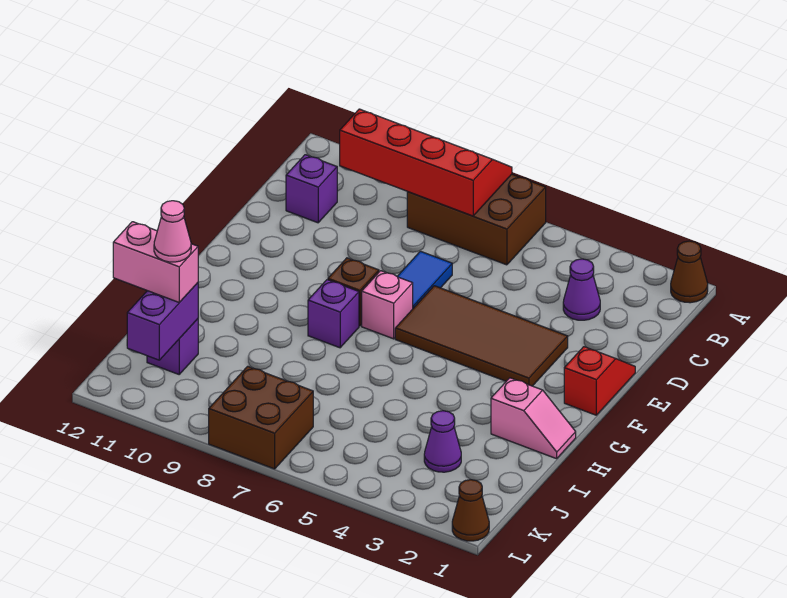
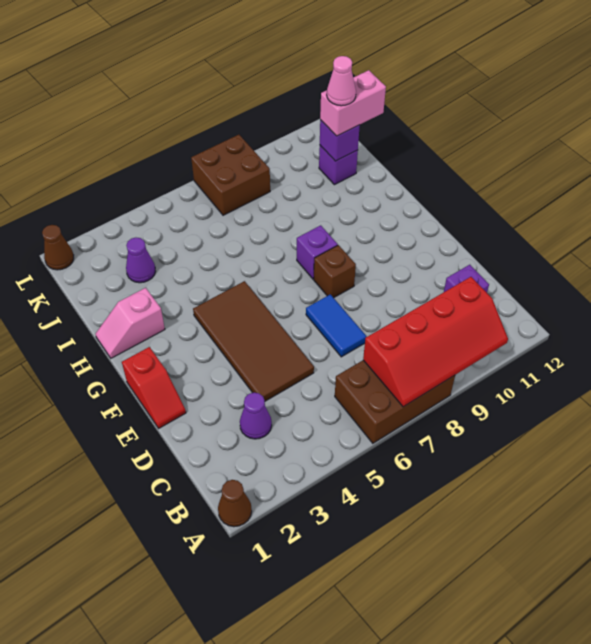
brown 2x4 tile [395,286,568,386] -> brown 2x4 tile turned to [193,281,314,401]
pink 1x1 brick [362,271,413,339] -> none
purple 1x2 brick [127,283,198,360] -> purple 1x1 brick [320,120,360,161]

